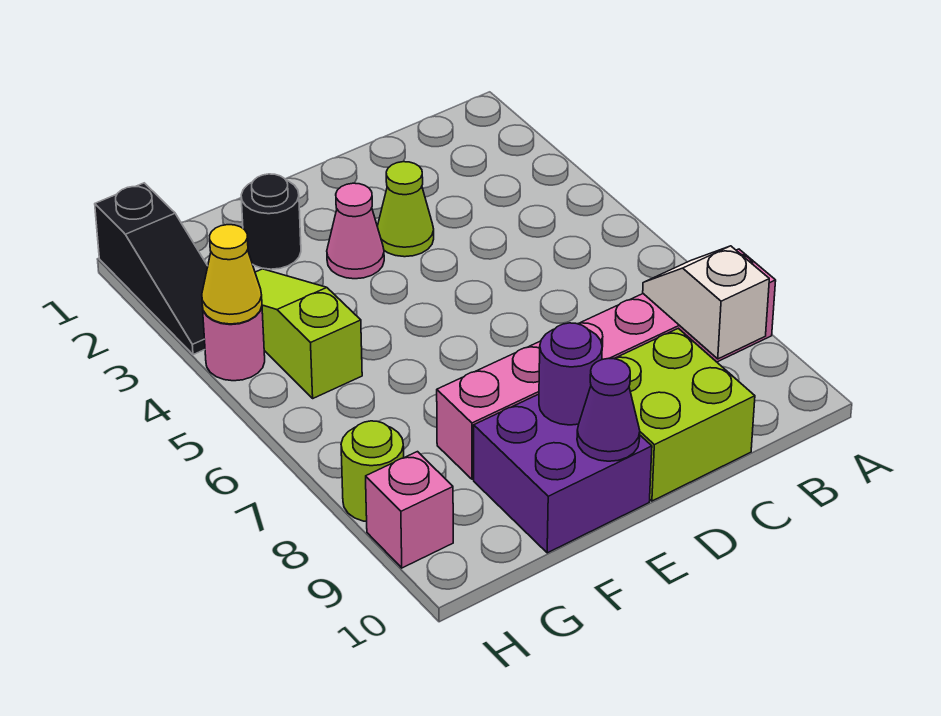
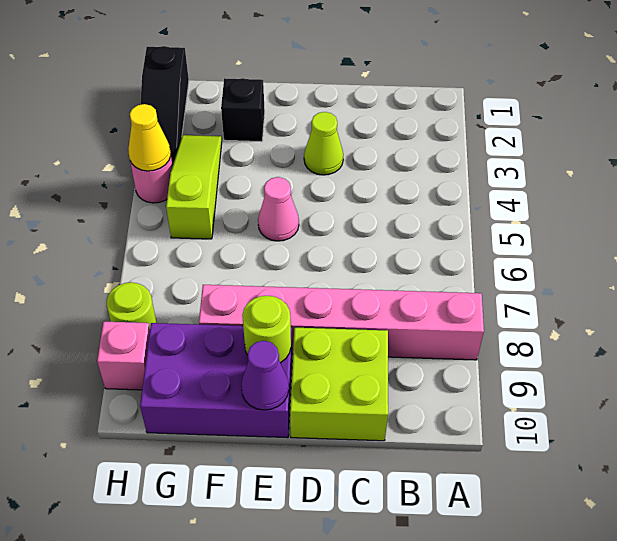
white 1x2 slope [643,246,769,359] -> none
pink 1x1 cone [327,183,384,279] -> pink 1x1 cone moved to [258,177,299,241]
purple 2x2 brick [474,394,652,553] -> purple 2x3 brick [140,323,292,438]
purple 1x1 round brick [539,323,602,425] -> lime 1x1 round brick [242,296,291,363]
black 1x1 round brick [241,174,301,269] -> black 1x1 brick [221,78,265,142]

